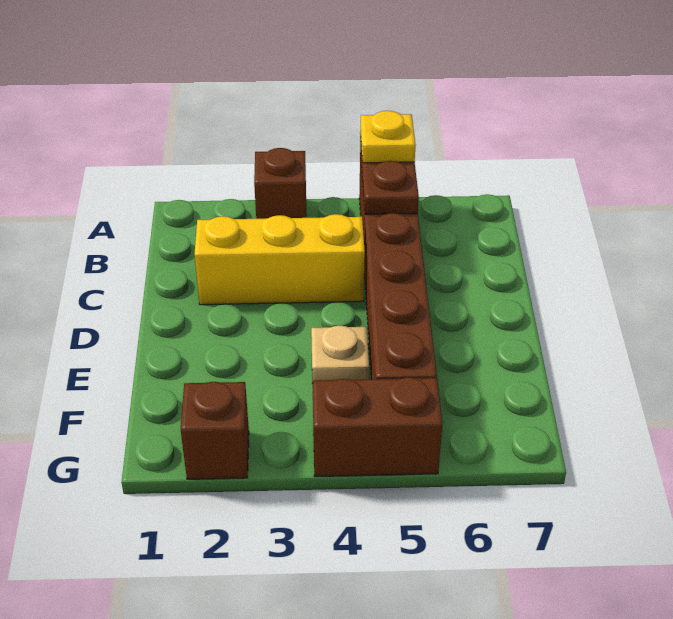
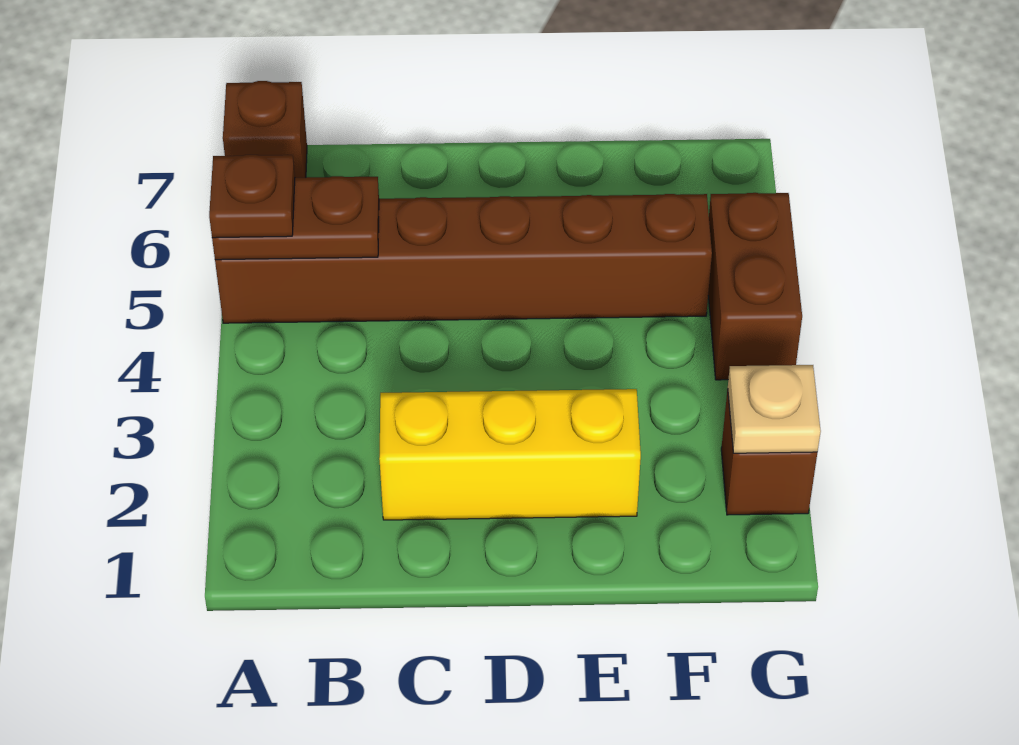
brown 1x1 brick [254,148,307,219] -> brown 1x1 brick moved to [223,81,307,178]
yellow 1x1 plate [360,111,416,163] -> brown 1x1 plate [209,155,295,238]
yellow 1x3 brick [194,214,365,305] -> yellow 1x3 brick turned to [379,389,641,520]
tan 1x1 plate [311,326,369,381] -> tan 1x1 plate moved to [728,365,821,453]

